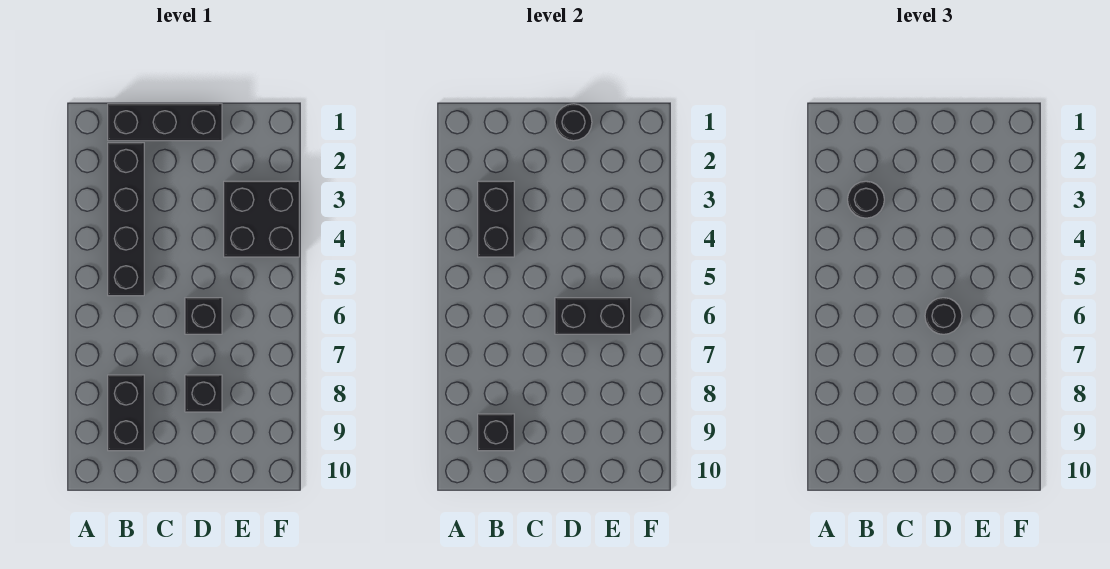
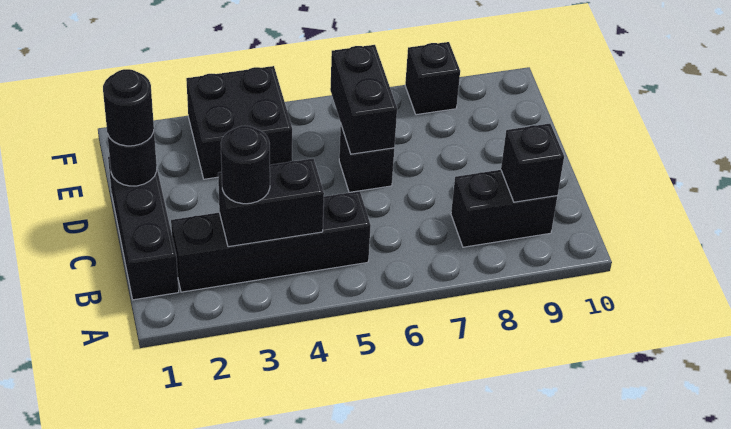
black 1x1 round brick [925,298,962,334] -> black 1x1 round brick moved to [103,69,154,146]
black 1x1 brick [185,375,222,412] -> black 1x1 brick moved to [405,42,460,115]

